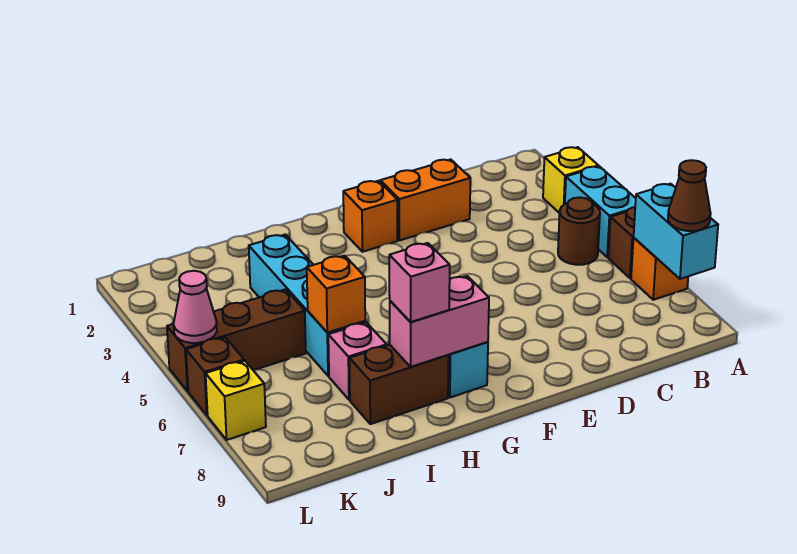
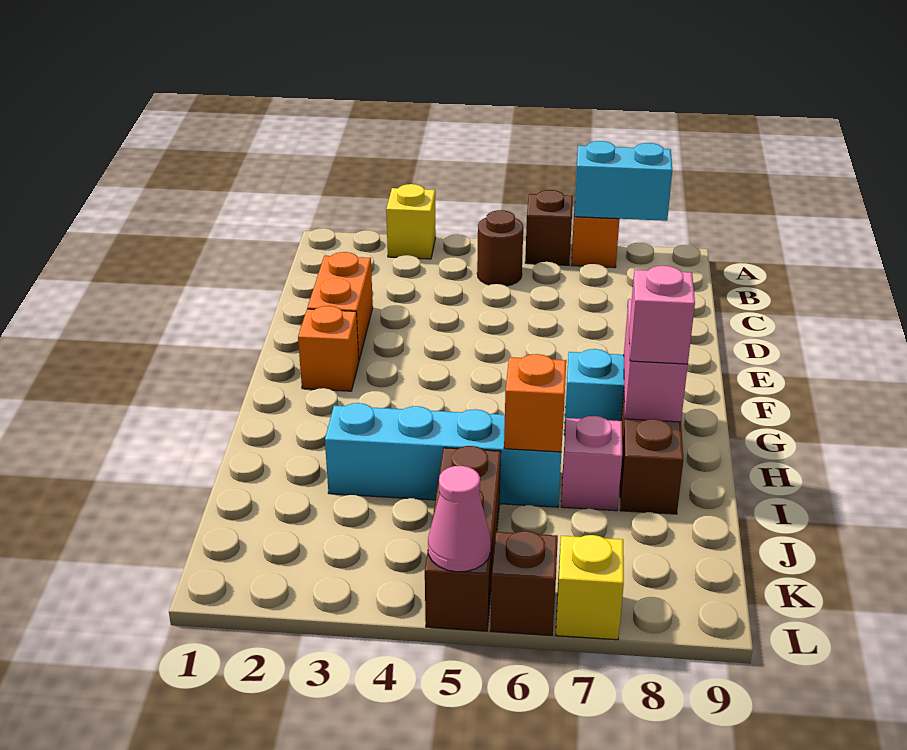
cyan 1x2 brick [565,166,636,257] -> none
brown 1x1 cone [668,160,711,231] -> none

